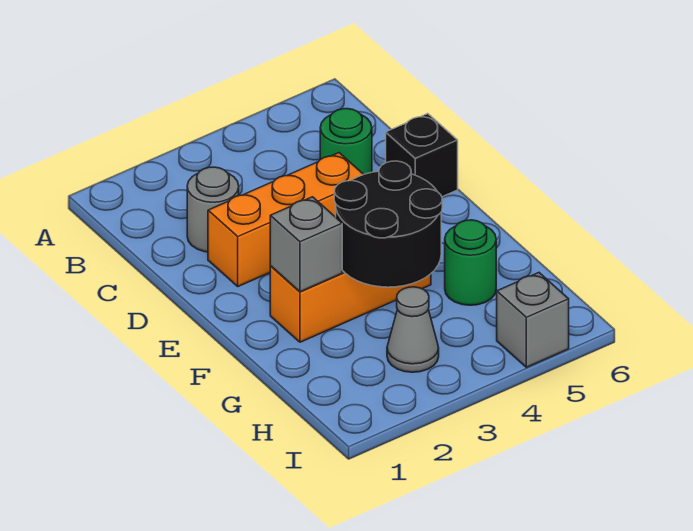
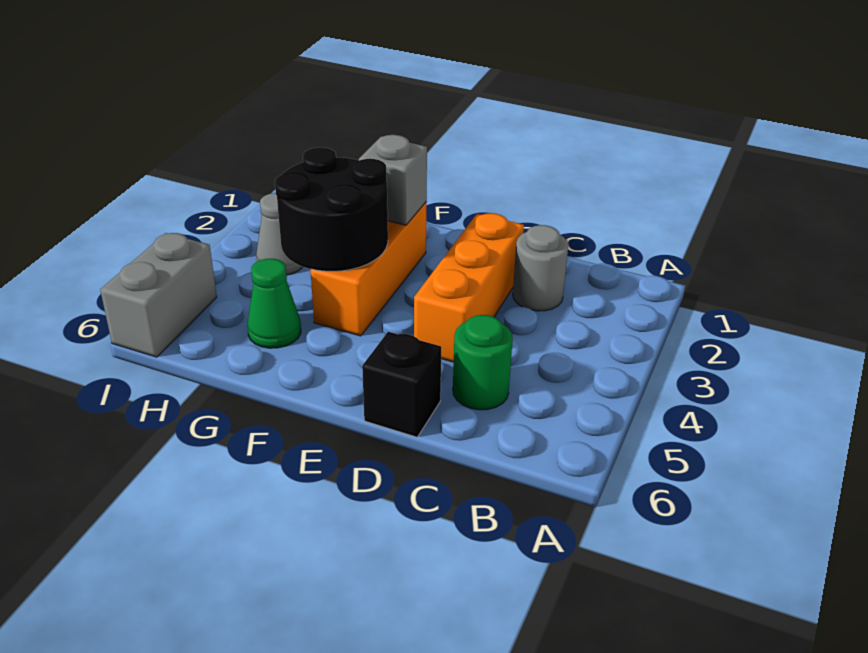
green 1x1 round brick [445,220,496,305] -> green 1x1 cone [247,259,301,348]
grey 1x1 brick [497,273,569,367] -> grey 1x2 brick [100,233,217,357]

